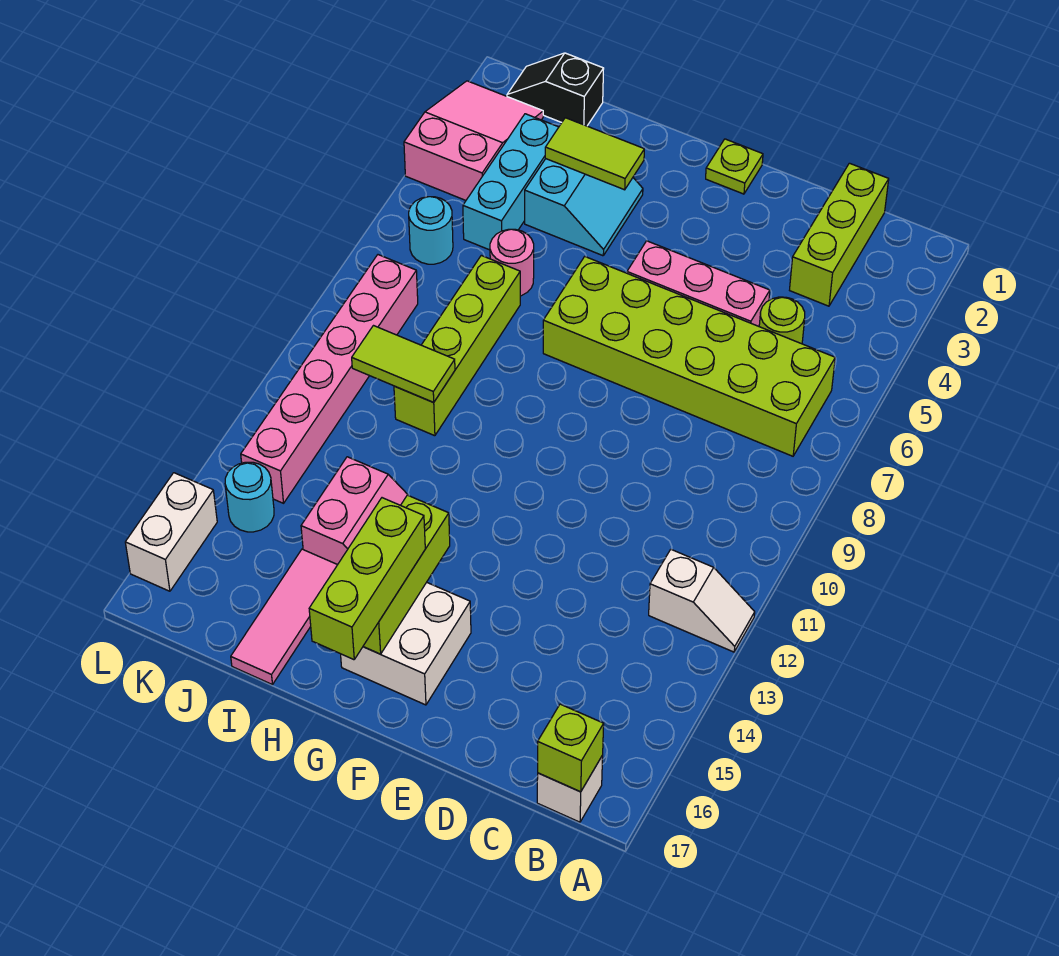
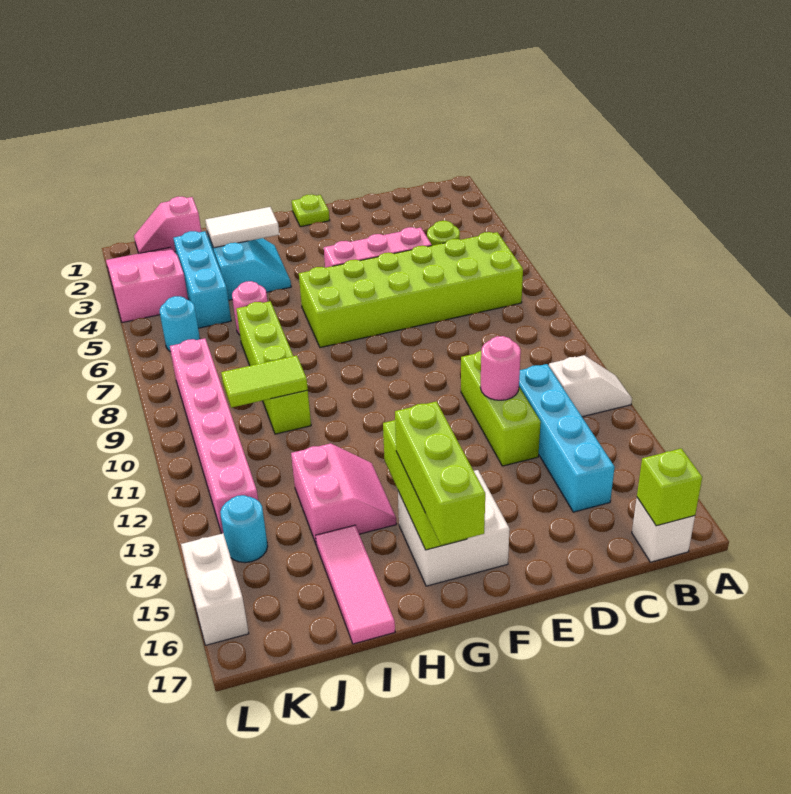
lime 1x3 brick [790,163,889,306] -> lime 1x3 brick moved to [461,351,541,466]
none -> cyan 1x4 brick [519,364,615,512]
none -> pink 1x1 round brick [480,336,521,400]
lime 1x2 tile [545,118,644,190] -> white 1x2 tile [205,207,279,248]
black 1x2 slope [507,53,604,126] -> pink 1x2 slope [134,197,201,253]

